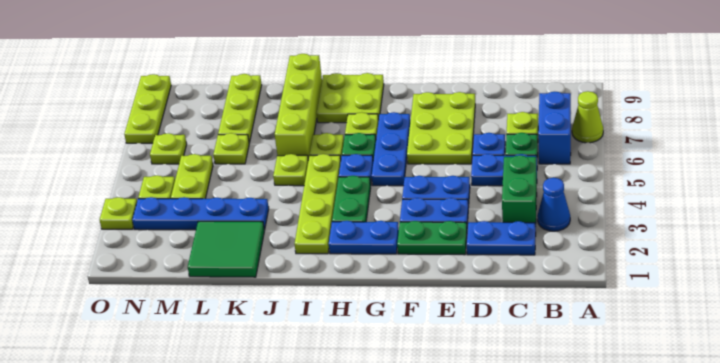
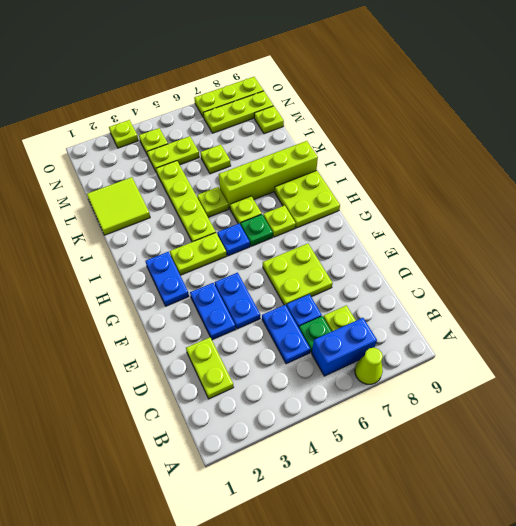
blue 1x1 cone [537,178,570,231] -> none
blue 1x2 plate [467,221,536,255] -> lime 1x2 plate [186,337,234,399]
green 1x2 brick [502,155,537,226] -> none
green 1x2 plate [397,221,467,255] -> none
lime 2x3 plate [407,92,475,164] -> lime 2x2 plate [263,243,333,306]
blue 1x3 plate [372,112,410,186] -> none
green 1x2 plate [332,176,371,222] -> lime 1x2 plate [170,233,227,275]
lime 1x4 plate [295,154,341,254] -> lime 1x4 plate turned to [156,161,216,242]
green 2x2 tile [188,221,264,277] -> lime 2x2 tile [87,177,150,235]
blue 1x4 plate [132,197,269,230] -> none
lime 1x3 plate [218,74,262,143] -> lime 1x3 plate moved to [203,91,273,133]
lime 1x1 plate [150,133,187,164] -> lime 1x1 plate moved to [254,106,284,134]

